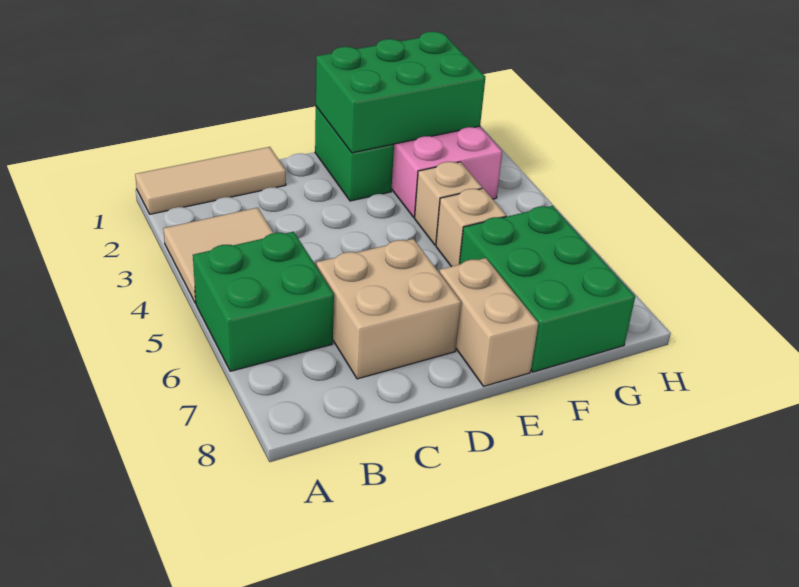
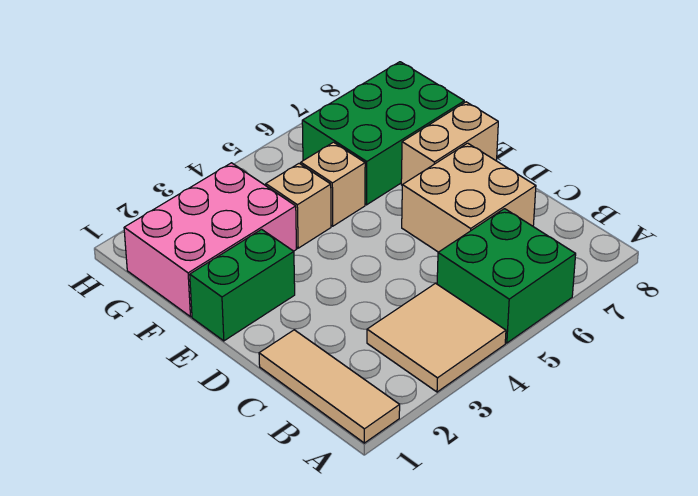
green 2x3 brick [316,32,485,153] -> none

